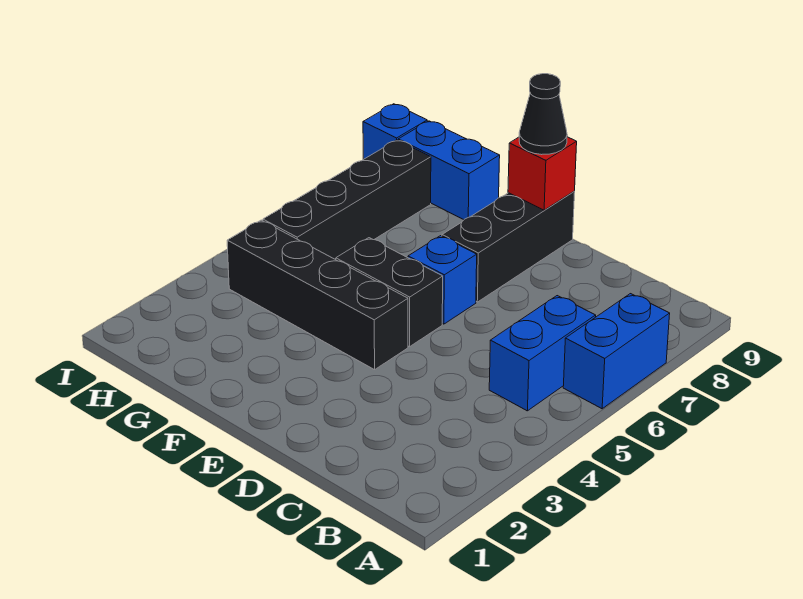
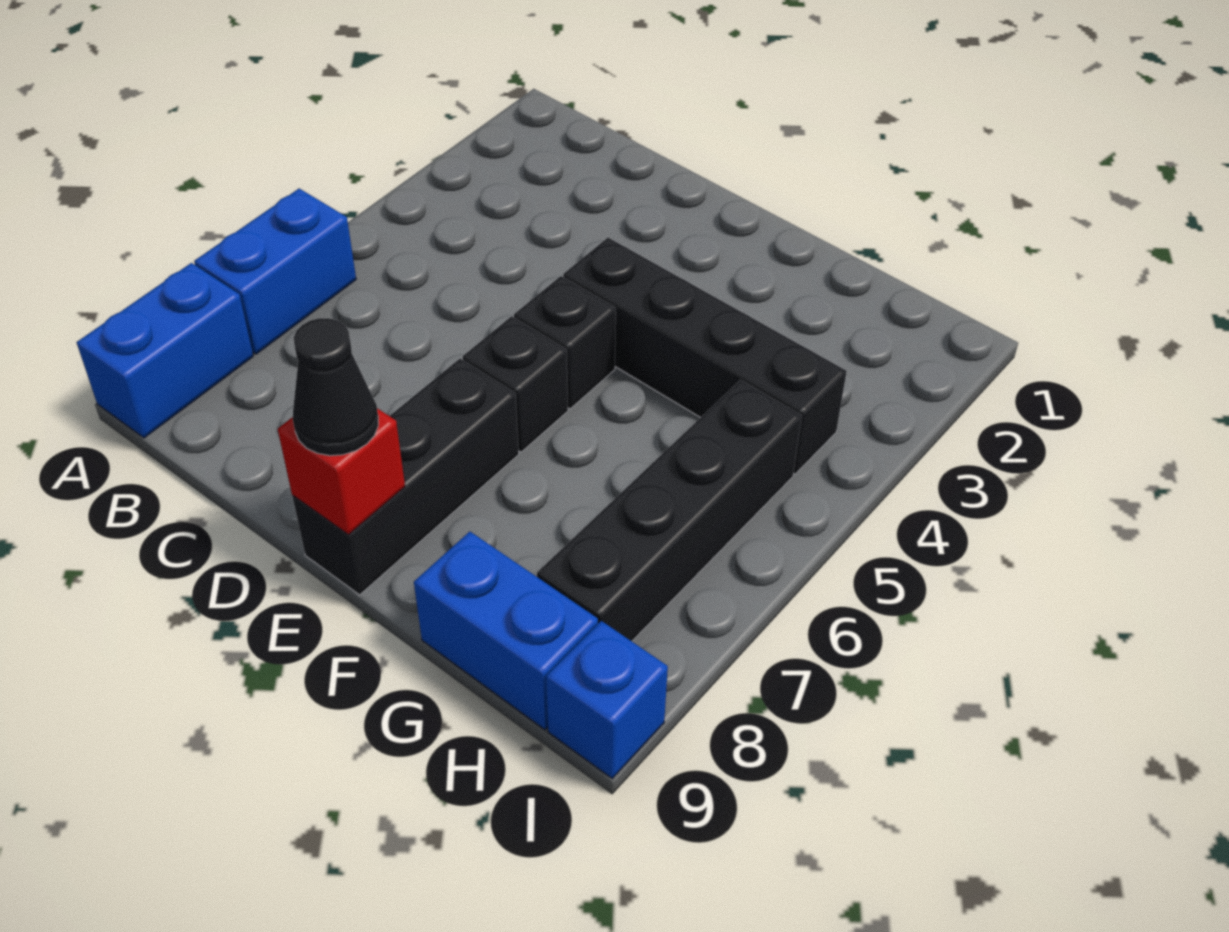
blue 1x2 brick [489,296,596,411] -> blue 1x2 brick moved to [77,263,253,438]
black 1x2 brick [336,238,443,347] -> black 1x1 brick [514,276,616,409]
blue 1x1 brick [408,236,477,324] -> black 1x1 brick [463,316,568,452]

